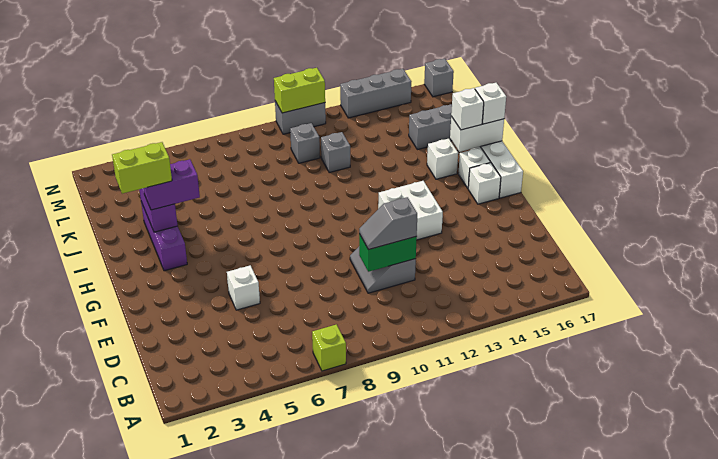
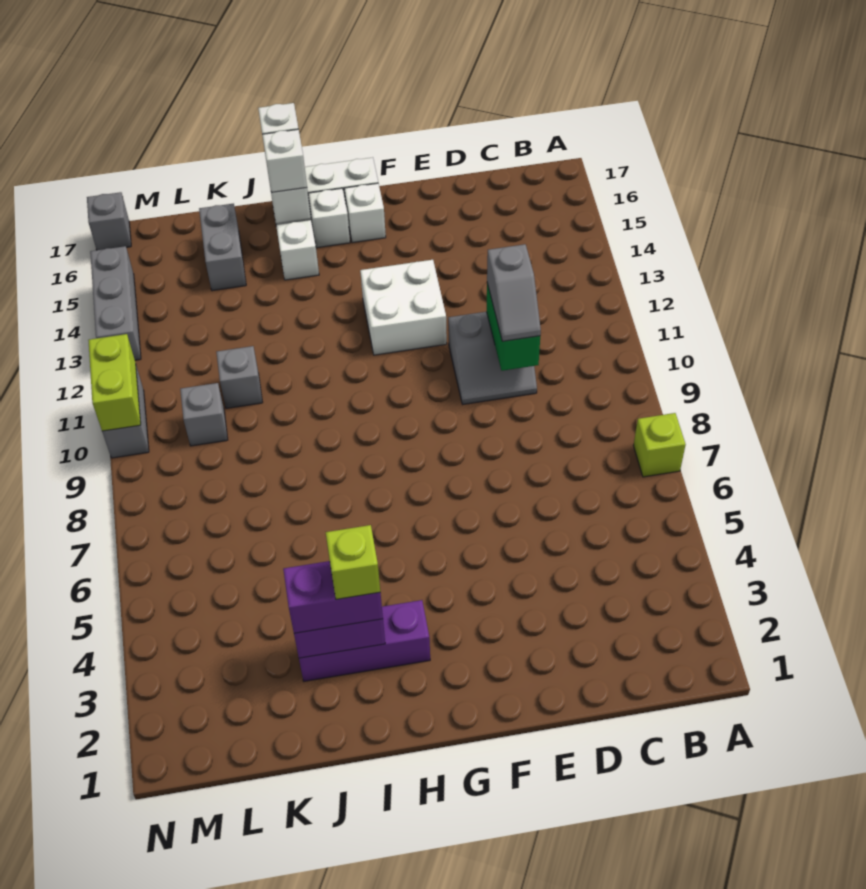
white 1x1 brick [227,265,260,310] -> none
lime 1x2 brick [112,142,172,194] -> lime 1x1 brick [326,525,380,599]
purple 1x2 brick [144,159,200,210] -> purple 1x2 brick turned to [283,561,383,633]

